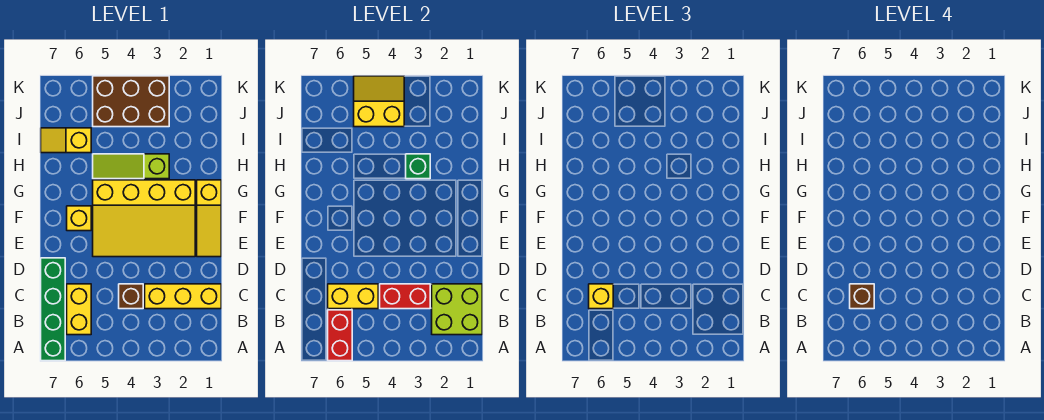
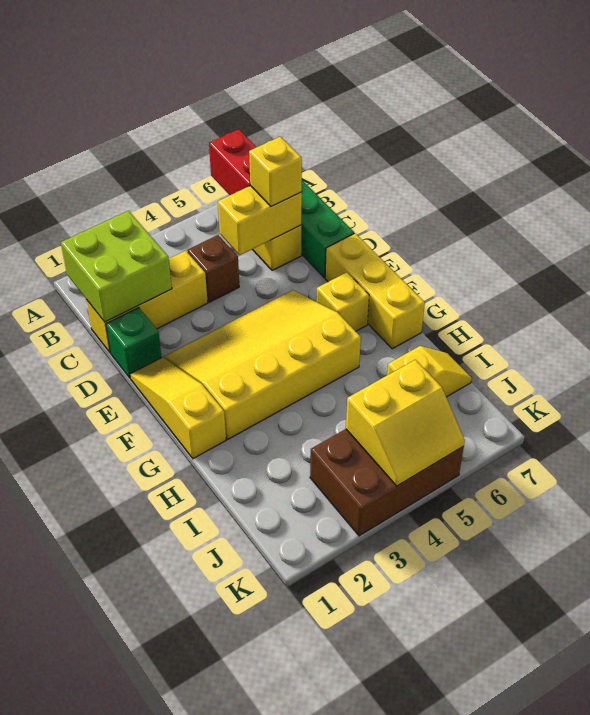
red 1x2 brick [380,284,430,309] -> none
brown 1x1 brick [850,284,874,309] -> none
none -> yellow 1x3 brick [325,233,425,349]
lime 1x3 slope [93,154,169,179] -> none
green 1x1 brick [406,154,430,179] -> green 1x1 brick moved to [106,307,162,378]

